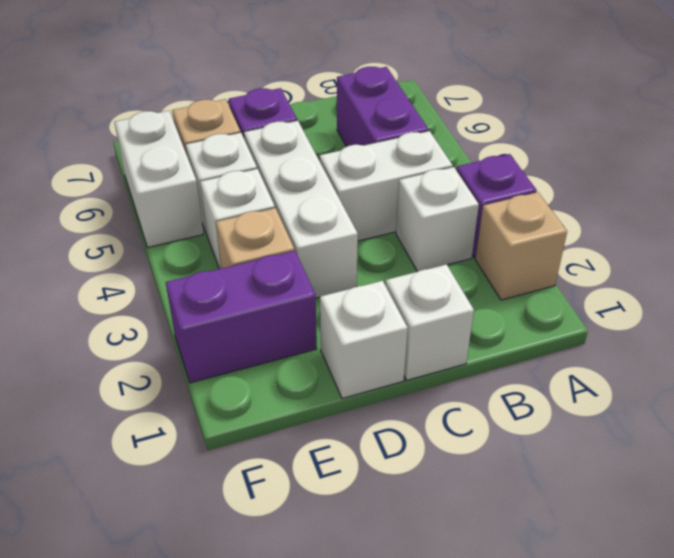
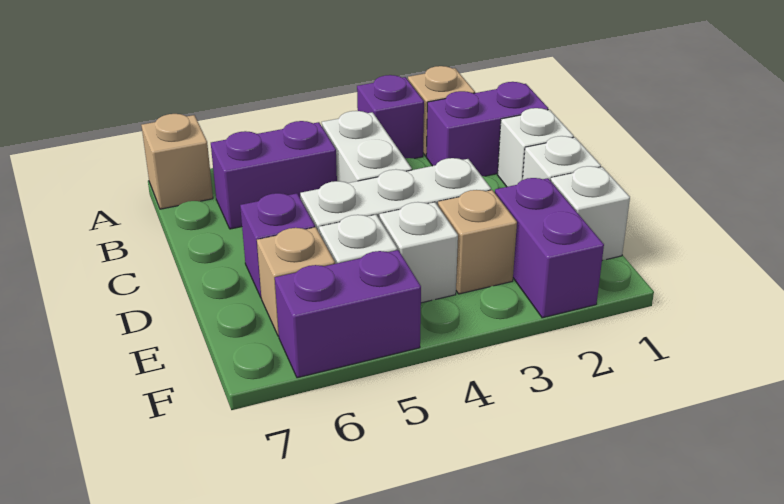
none -> tan 1x1 brick [141,114,213,209]
none -> purple 1x2 brick [426,82,548,176]
white 1x1 brick [396,167,479,272] -> white 1x1 brick moved to [550,166,630,260]
white 1x2 brick [114,111,203,247] -> purple 1x2 brick [275,250,421,378]

